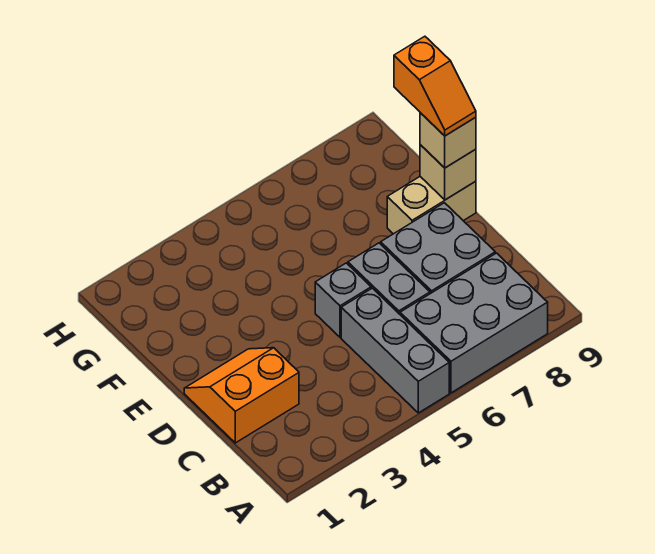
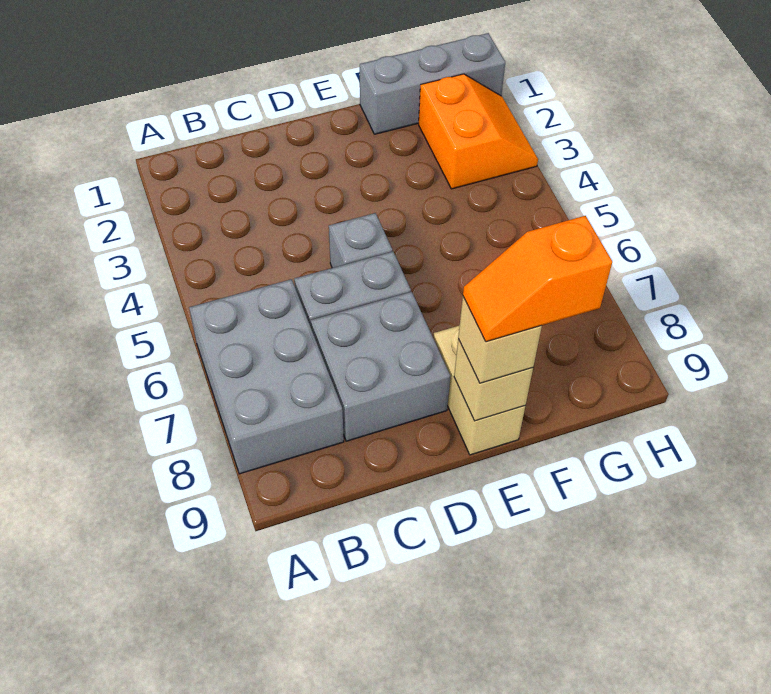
grey 1x3 brick [341,288,449,413] -> grey 1x3 brick moved to [360,33,505,134]
orange 2x2 slope [184,348,299,443] -> orange 2x2 slope moved to [419,74,538,189]

